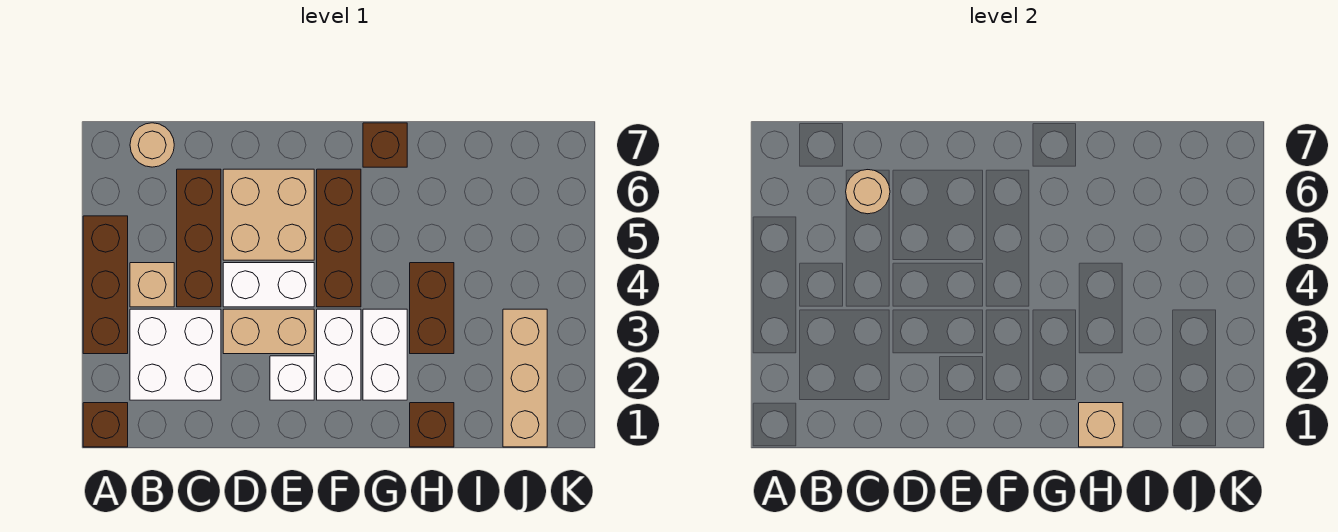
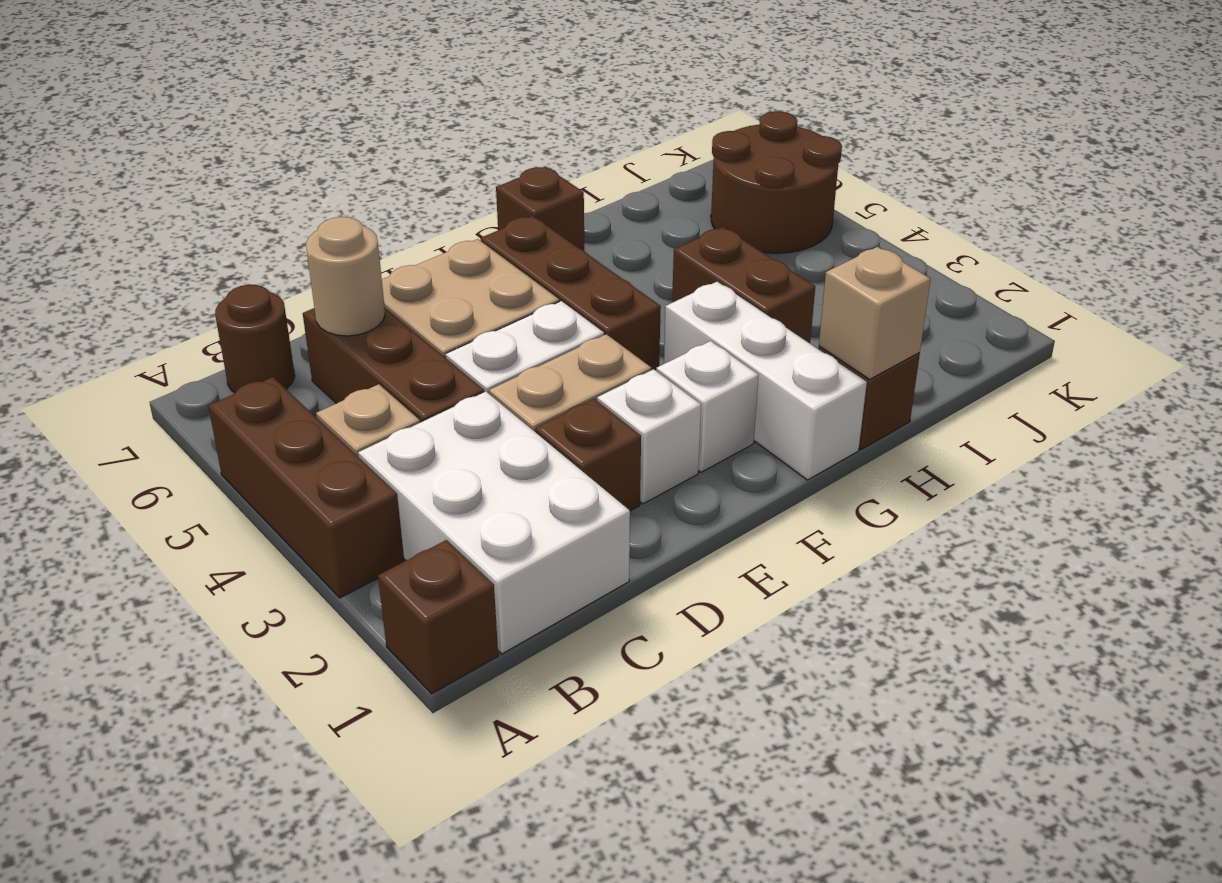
white 2x2 brick [130,309,221,400] -> white 2x3 brick [358,392,630,654]
tan 1x1 round brick [130,123,174,167] -> brown 1x1 round brick [215,285,295,393]
none -> brown 1x1 brick [535,399,641,511]
white 1x2 brick [317,309,361,400] -> white 1x1 brick [656,341,758,472]
white 1x2 brick [363,309,407,400] -> white 1x3 brick [664,282,867,480]
tan 1x3 brick [503,309,547,447] -> none
none -> brown 2x2 round brick [711,111,842,253]

